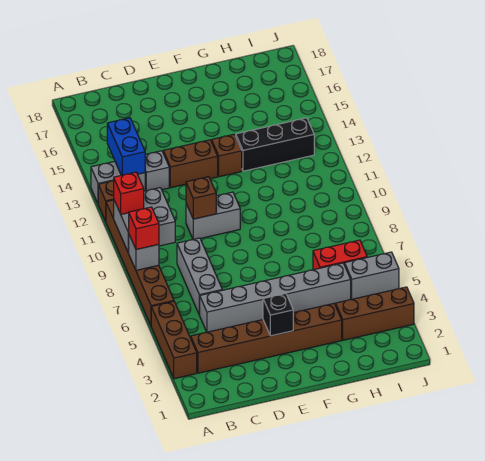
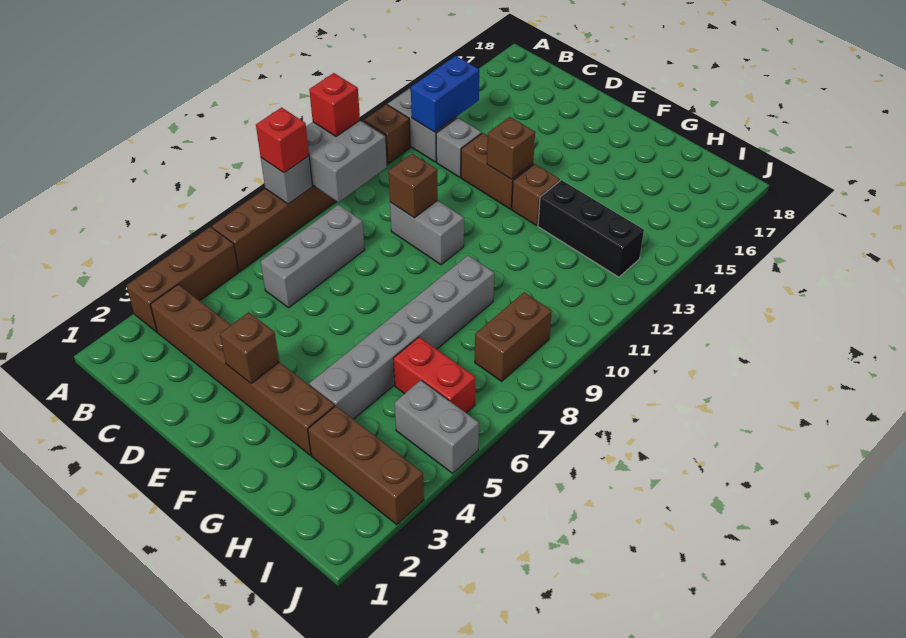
grey 1x6 brick [200,263,351,332] -> grey 1x6 brick turned to [309,256,494,419]
black 1x1 brick [263,293,293,336] -> brown 1x1 brick [220,312,279,383]
none -> brown 1x1 brick [487,117,535,179]
none -> brown 1x2 brick [475,292,552,381]

